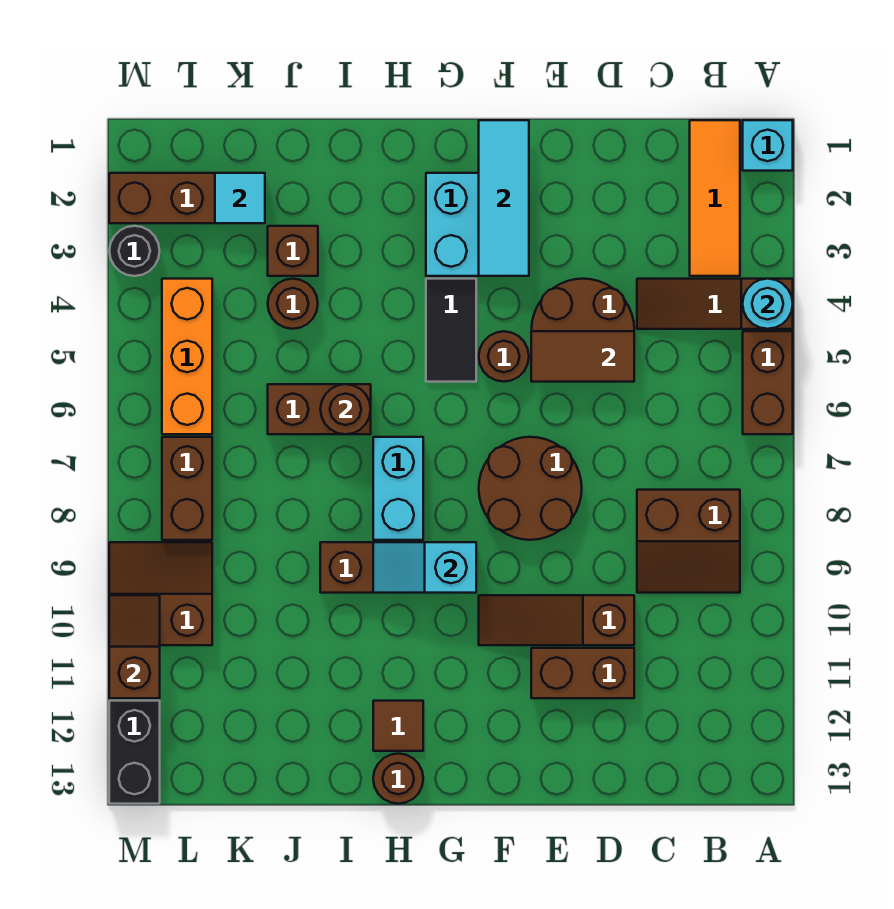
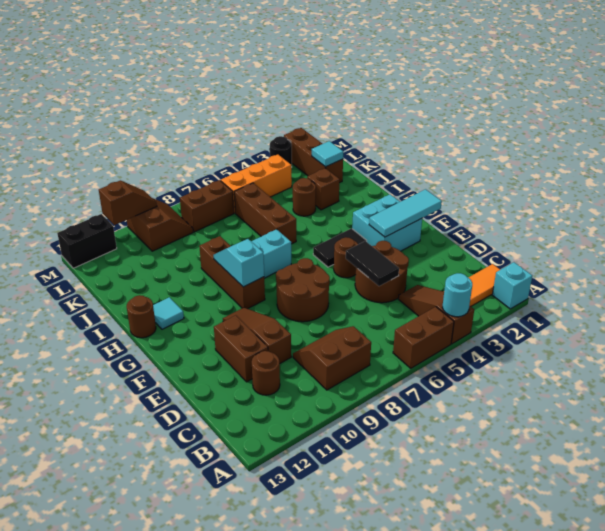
brown 2x2 slope [637,490,740,593] -> brown 2x2 slope turned to [293,326,371,390]
brown 1x2 tile [531,331,634,382] -> black 1x2 tile [346,241,399,286]
brown 1x1 tile [373,701,423,751] -> cyan 1x1 tile [153,297,184,329]
brown 1x2 brick [268,384,371,434] -> brown 1x3 brick [234,183,296,244]
brown 1x1 round brick [320,384,371,434] -> brown 1x1 round brick moved to [252,351,280,395]

